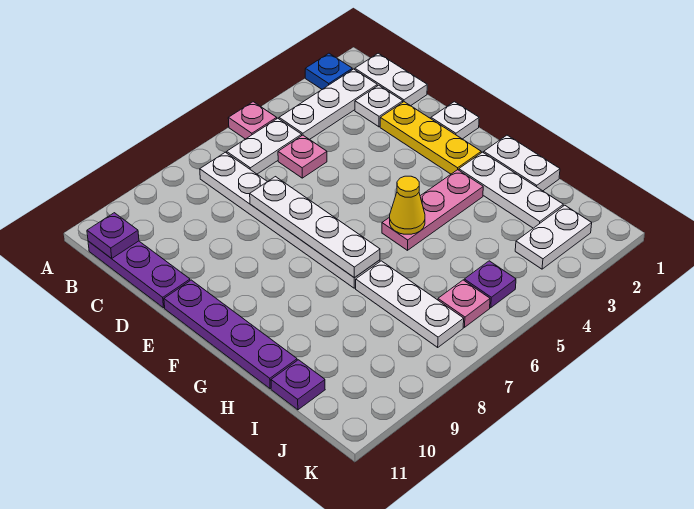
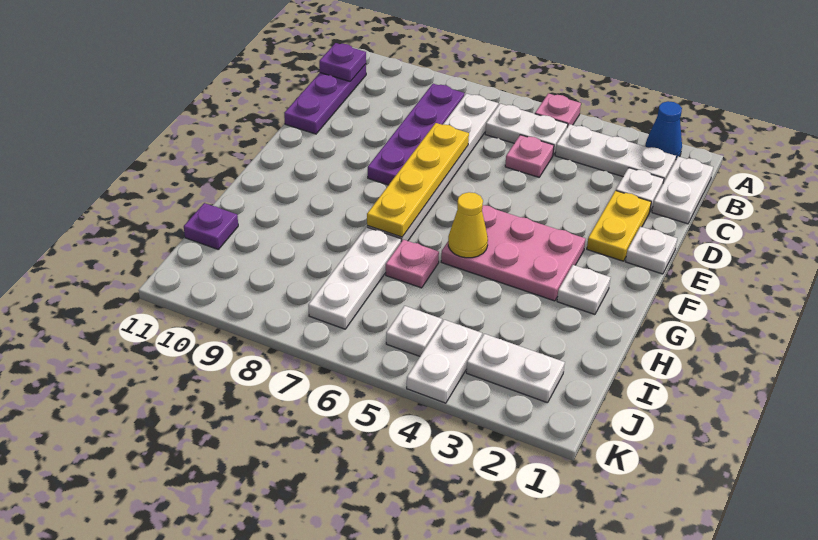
blue 1x1 plate [305,53,353,89] -> blue 1x1 cone [645,101,682,160]
yellow 1x3 plate [380,102,481,174] -> yellow 1x2 plate [587,191,651,261]
white 1x4 plate [250,177,380,278] -> yellow 1x4 plate [367,123,469,237]
purple 1x4 plate [164,280,297,389] -> purple 1x4 plate moved to [368,84,465,185]
white 1x2 plate [484,135,560,191] -> white 1x2 plate moved to [407,320,482,403]
white 1x3 plate [459,152,563,228] -> white 1x1 plate [557,265,611,314]
pink 1x3 plate [382,170,483,250] -> pink 2x3 plate [441,205,586,301]
purple 1x1 plate [464,261,516,308] -> white 1x1 plate [386,306,442,356]
pink 1x1 plate [438,280,490,327] -> pink 1x1 plate moved to [386,240,439,288]

